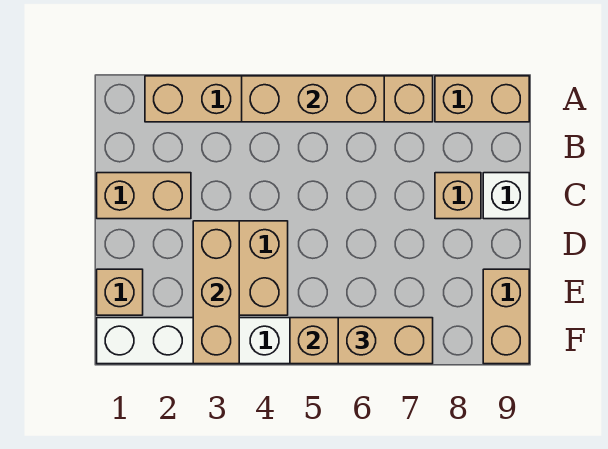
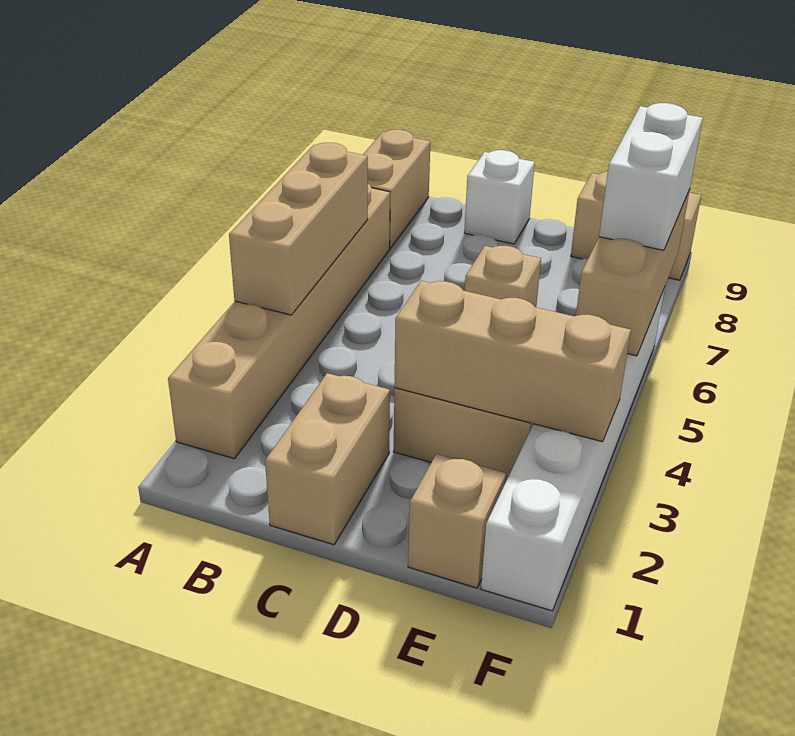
tan 1x1 brick [435,173,481,219] -> tan 1x1 brick moved to [465,246,541,307]
tan 1x2 brick [338,318,433,364] -> white 1x2 brick [599,103,703,250]

